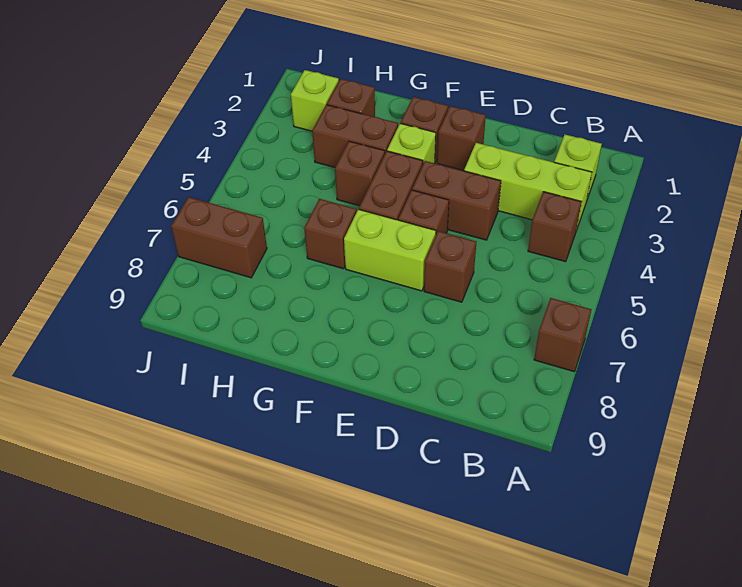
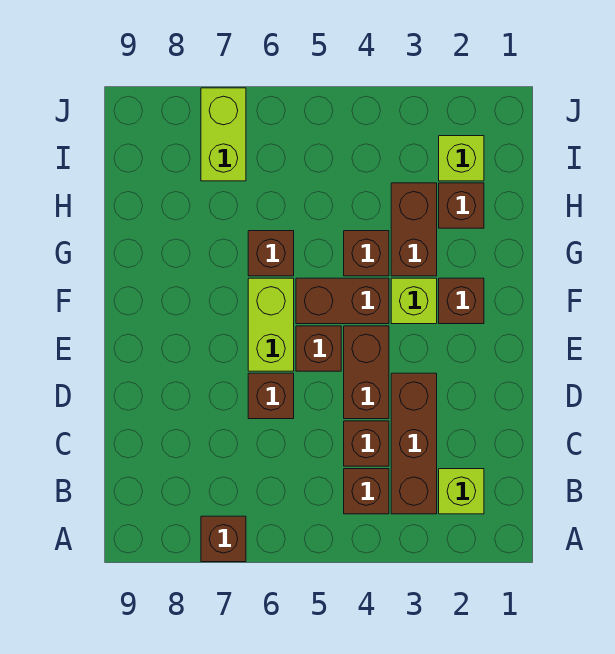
lime 1x3 brick [464,143,592,230] -> brown 1x3 brick [391,373,437,514]
brown 1x1 brick [437,106,486,171] -> brown 1x1 brick moved to [344,421,389,466]
brown 1x2 brick [171,197,267,278] -> lime 1x2 brick [201,88,246,181]

